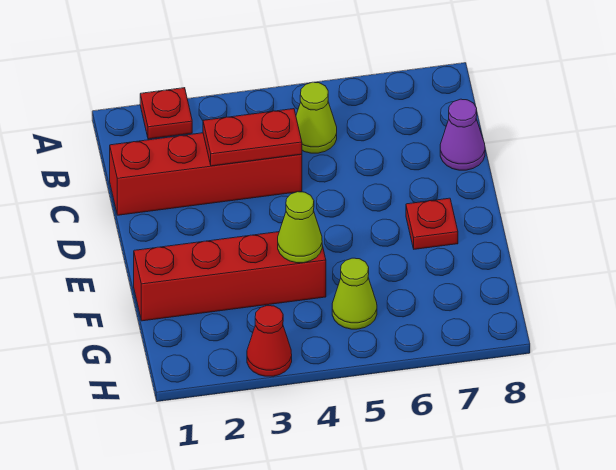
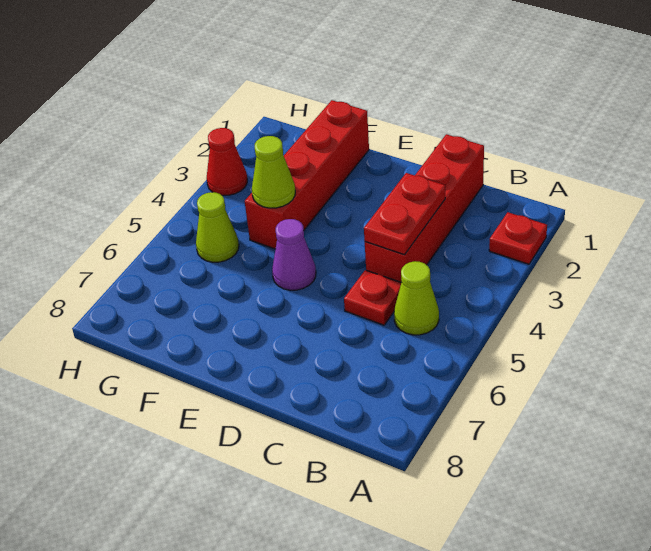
purple 1x1 cone [440,99,485,170] -> purple 1x1 cone moved to [272,219,316,290]
red 1x1 plate [406,198,458,249] -> red 1x1 plate moved to [344,270,401,325]

